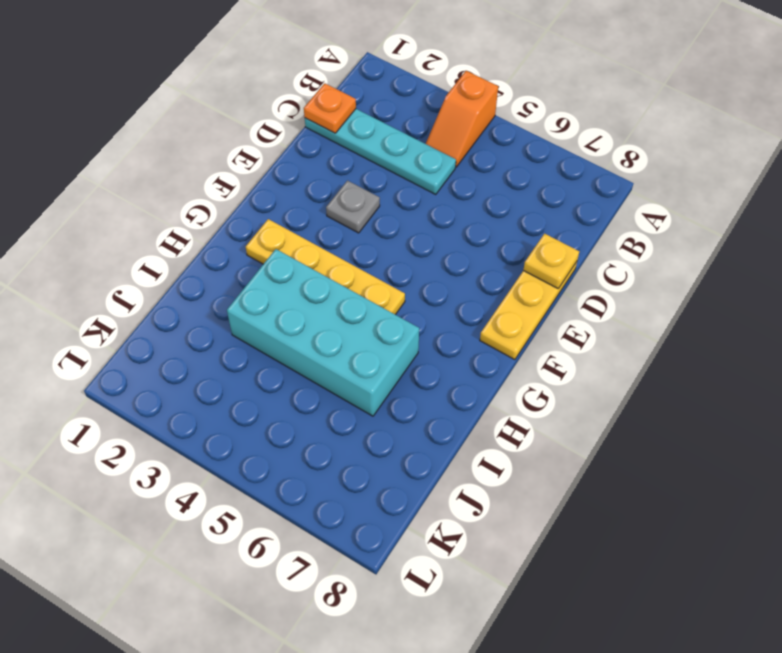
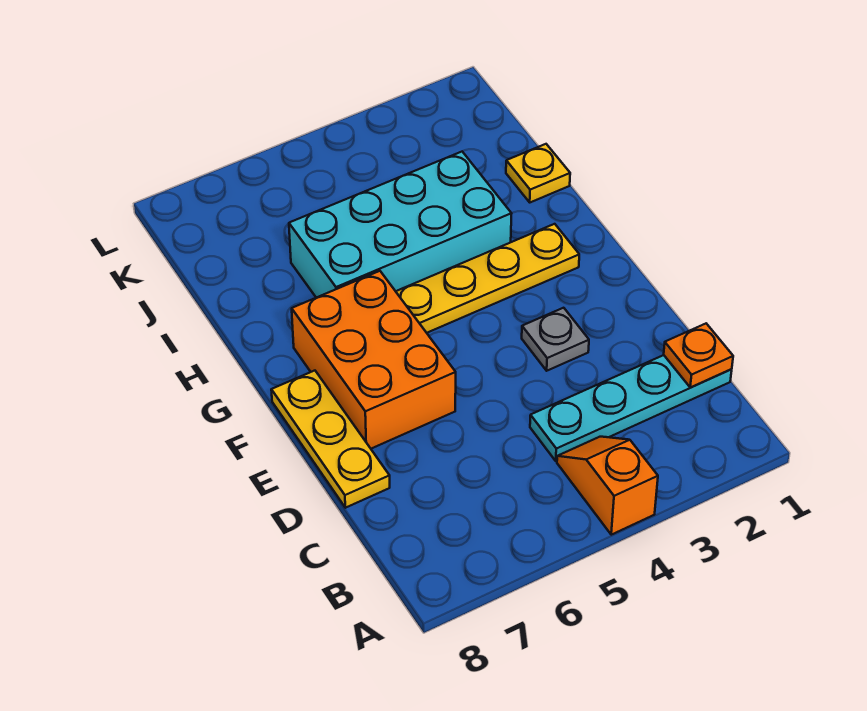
yellow 1x1 plate [523,234,579,288] -> yellow 1x1 plate moved to [506,144,570,202]
none -> orange 2x3 brick [292,271,456,449]

